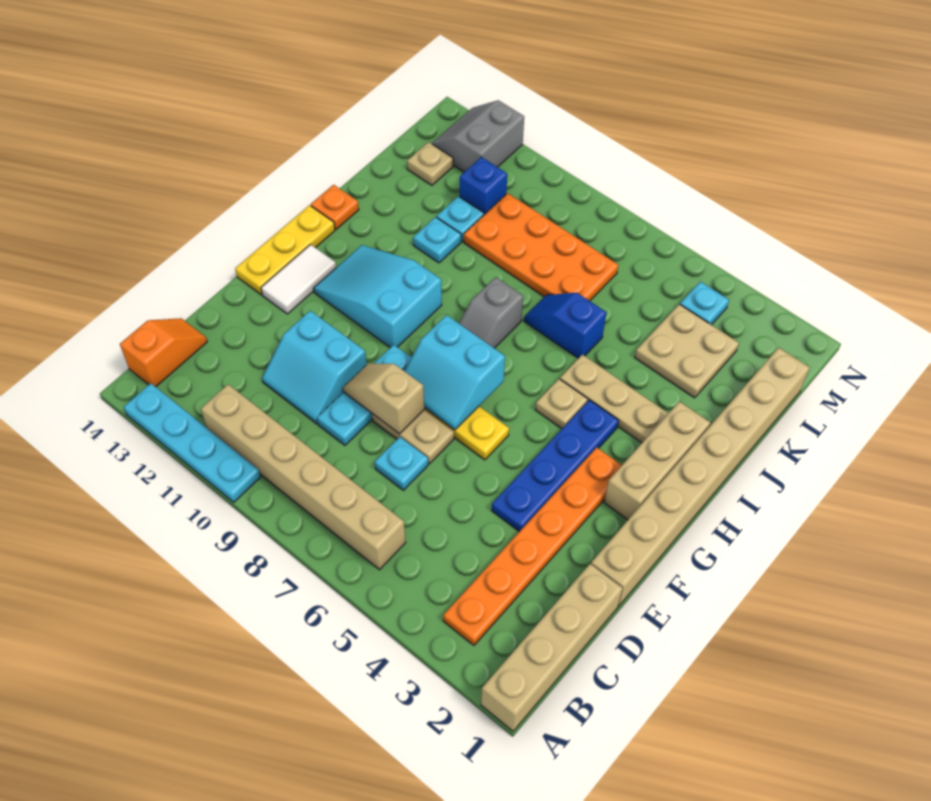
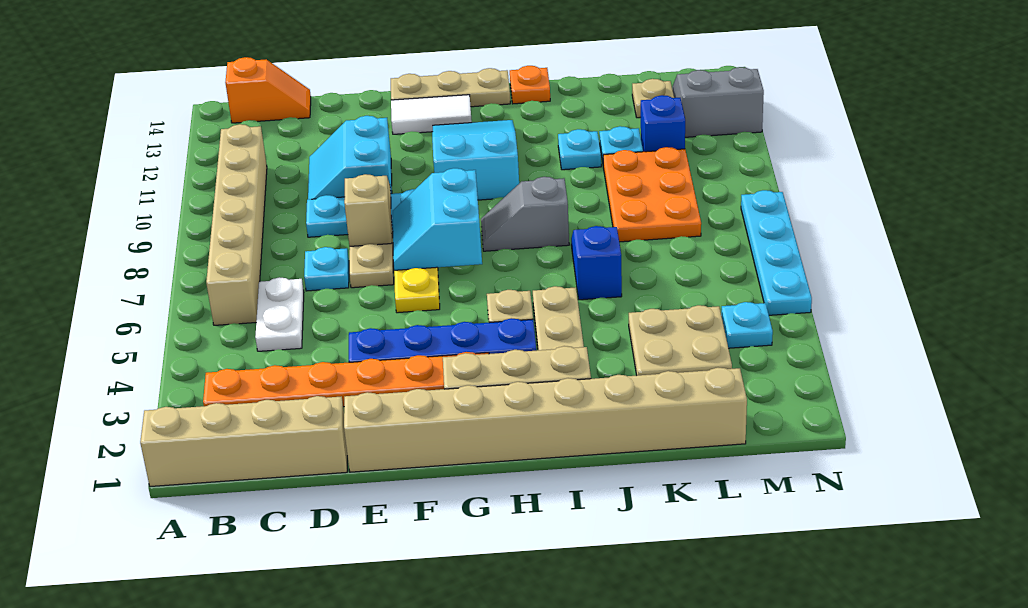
cyan 1x4 plate [124,383,261,502] -> cyan 1x4 plate moved to [741,190,812,315]
none -> white 1x2 plate [255,277,304,351]
yellow 1x3 plate [235,205,335,295] -> tan 1x3 plate [391,68,510,107]
orange 2x4 plate [464,193,618,301] -> orange 2x3 plate [603,147,701,242]

